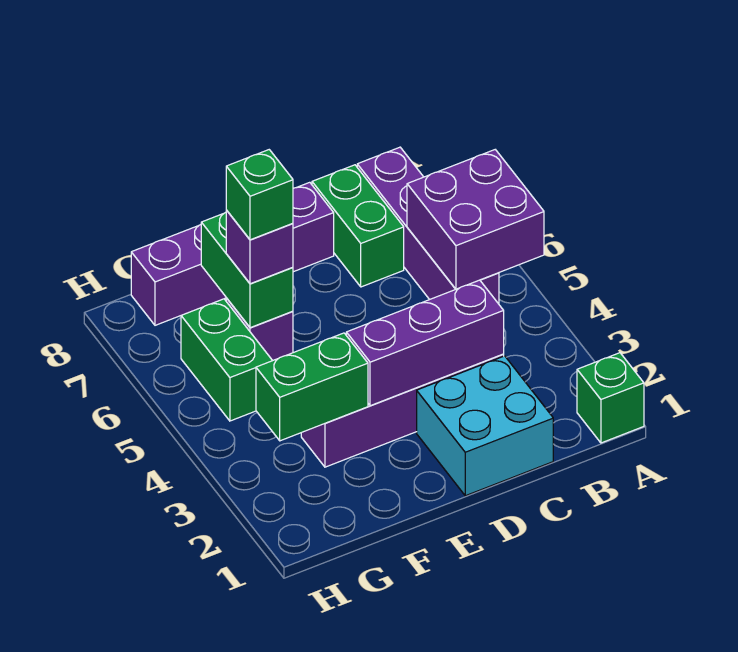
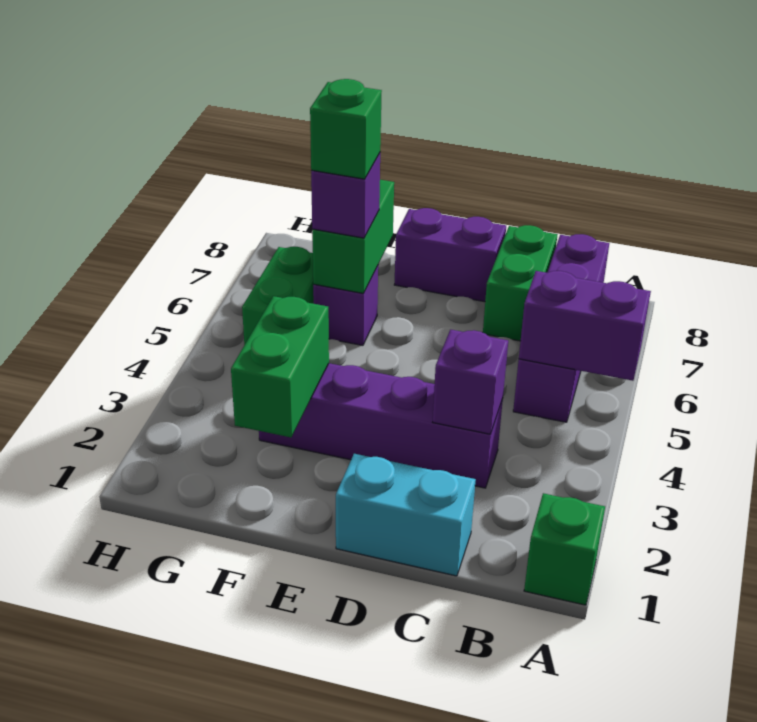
purple 2x2 brick [407,150,544,289] -> purple 1x2 brick [519,271,651,381]
cyan 2x2 brick [417,356,553,496] -> cyan 1x2 brick [336,454,476,576]
purple 1x3 brick [346,280,504,406] -> purple 1x1 brick [433,330,508,434]
purple 1x4 brick [131,182,334,325] -> purple 1x2 brick [394,208,506,302]
green 1x2 brick [256,333,368,441] -> green 1x2 brick turned to [231,296,329,437]

